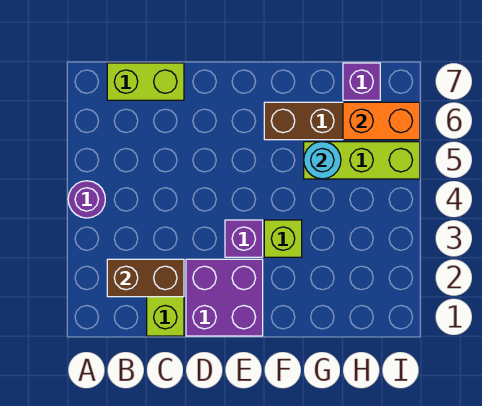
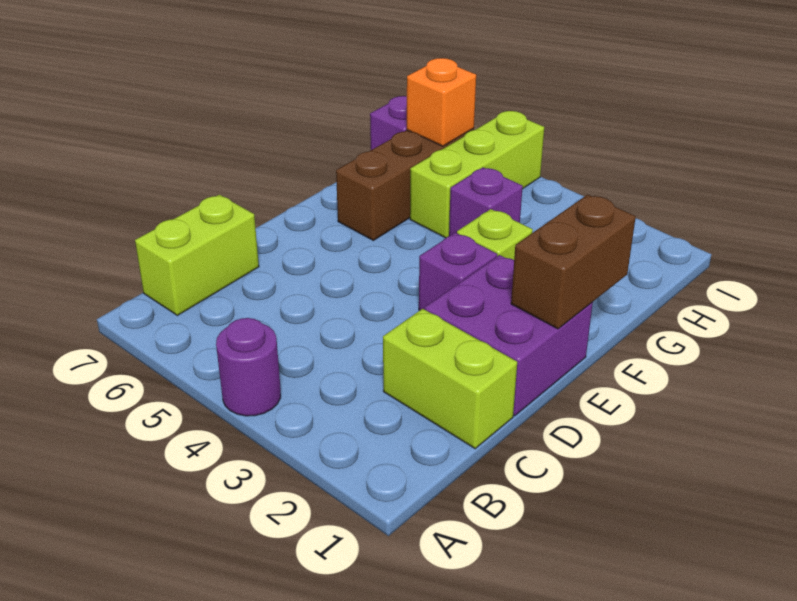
brown 1x2 brick [107,259,184,297] -> brown 1x2 brick moved to [511,195,636,329]
none -> purple 1x1 brick [449,168,523,236]
cyan 1x1 round brick [304,142,341,179] -> none
orange 1x2 brick [343,102,420,140] -> orange 1x1 brick [407,58,476,146]

